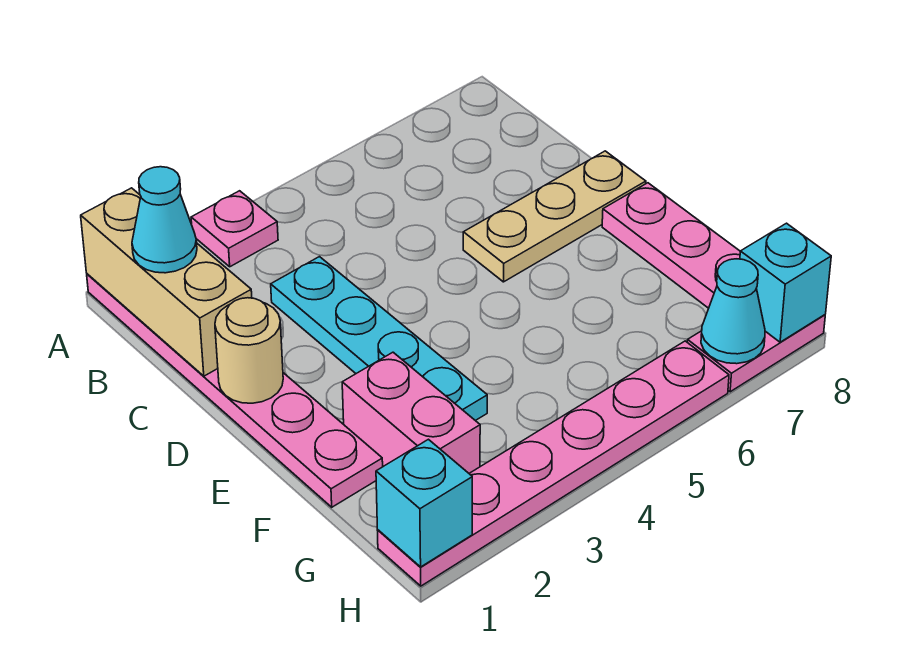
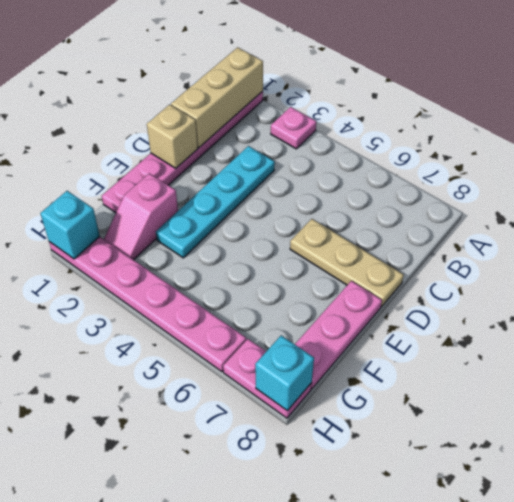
cyan 1x1 cone [132,167,197,273] -> none
tan 1x1 round brick [215,298,283,403] -> tan 1x1 brick [147,105,198,168]
pink 1x2 brick [342,352,480,473] -> pink 1x2 slope [104,173,178,260]
cyan 1x1 cone [701,259,765,364] -> none

